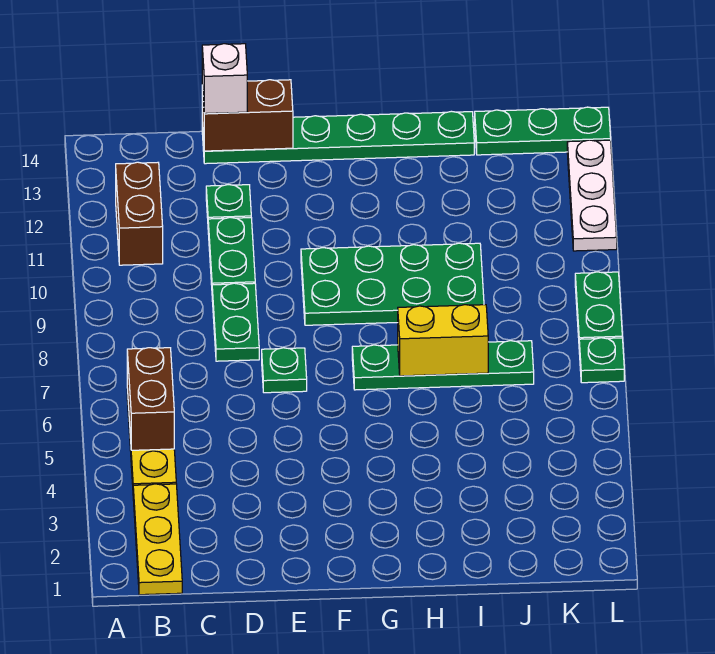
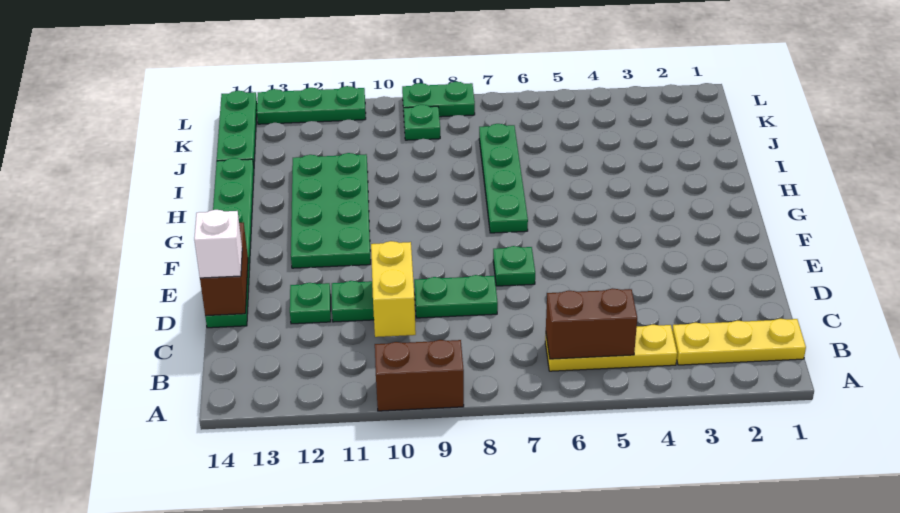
brown 1x2 brick [116,162,163,265] -> brown 1x2 brick moved to [375,340,464,411]
green 2x4 plate [301,243,484,325] -> green 2x4 plate moved to [291,153,371,268]
yellow 1x2 brick [398,305,488,376] -> yellow 1x2 brick moved to [371,241,416,337]
green 1x1 plate [579,338,624,383] -> green 1x1 plate moved to [404,105,440,140]
white 1x3 plate [567,140,617,251] -> green 1x3 plate [257,86,366,124]

